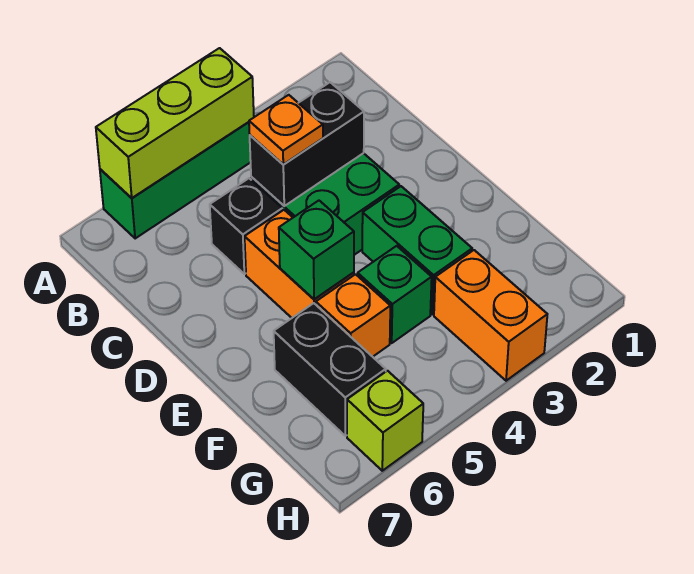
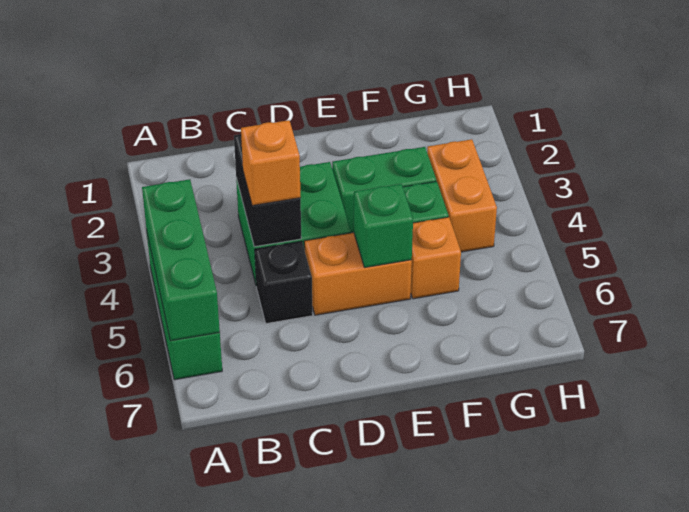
lime 1x3 brick [96,48,254,198] -> green 1x3 brick [142,179,220,341]
orange 1x1 plate [249,95,323,165] -> orange 1x1 brick [241,120,301,205]
black 1x2 brick [274,303,386,436] -> none
orange 1x2 brick [434,250,547,381] -> orange 1x2 brick turned to [427,139,497,252]
lime 1x1 brick [347,371,423,471] -> none

